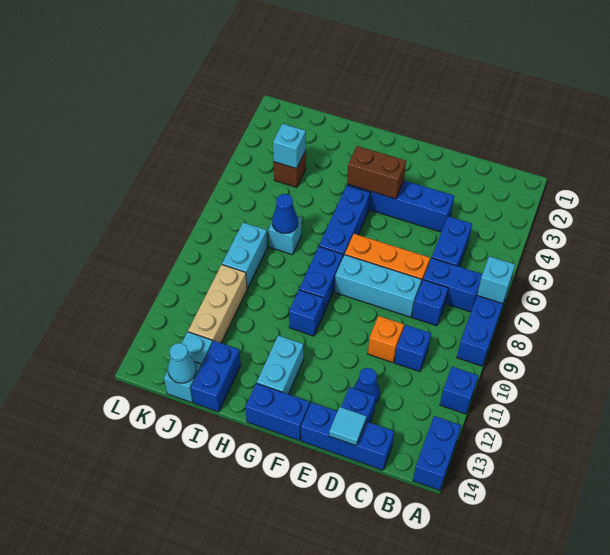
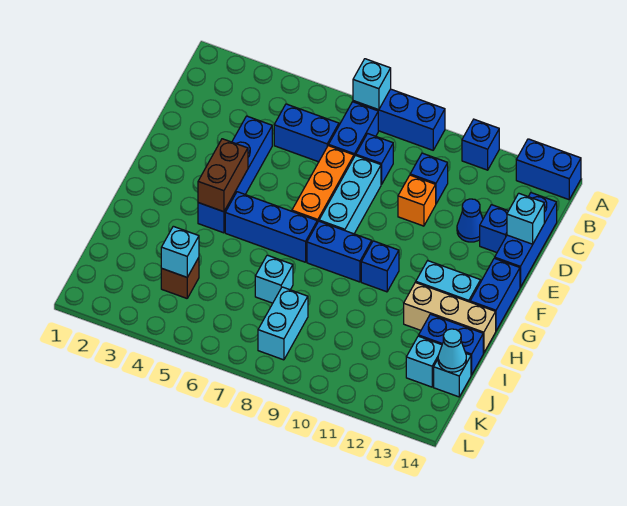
cyan 1x1 tile [329,407,366,446] -> cyan 1x1 brick [507,193,544,244]
blue 1x1 cone [272,194,298,234] -> none
cyan 1x2 brick [222,222,268,289] -> cyan 1x2 brick turned to [258,287,308,360]
tan 1x3 brick [188,265,247,343] -> tan 1x3 brick moved to [404,282,496,353]

